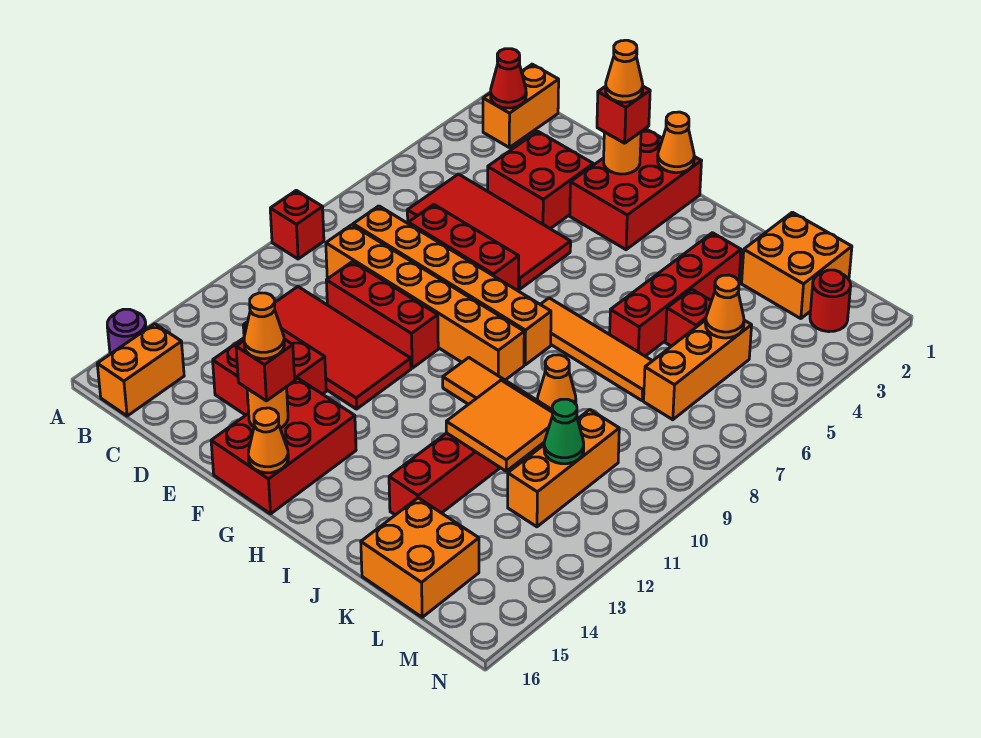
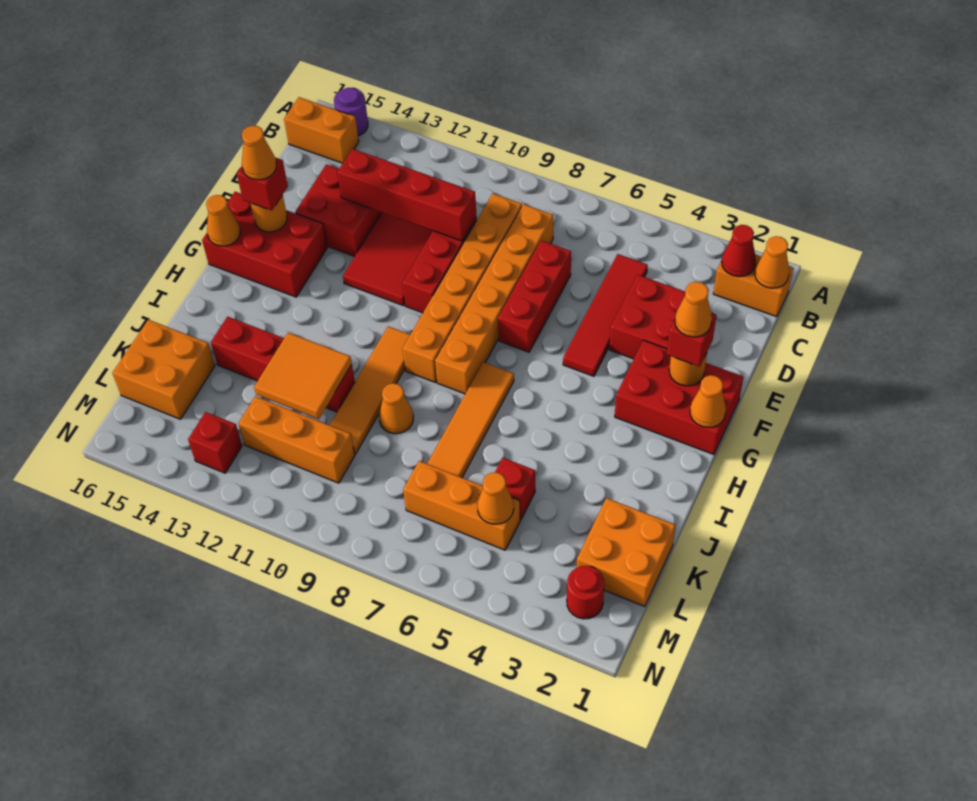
red 1x1 brick [270,190,324,259] -> red 1x1 brick moved to [188,412,242,473]
none -> orange 1x1 cone [755,236,789,288]
red 2x4 tile [407,174,571,289] -> red 1x4 tile [563,254,648,376]
red 1x4 brick [610,233,741,356] -> red 1x4 brick moved to [337,149,477,241]
green 1x1 cone [544,399,584,464] -> none

